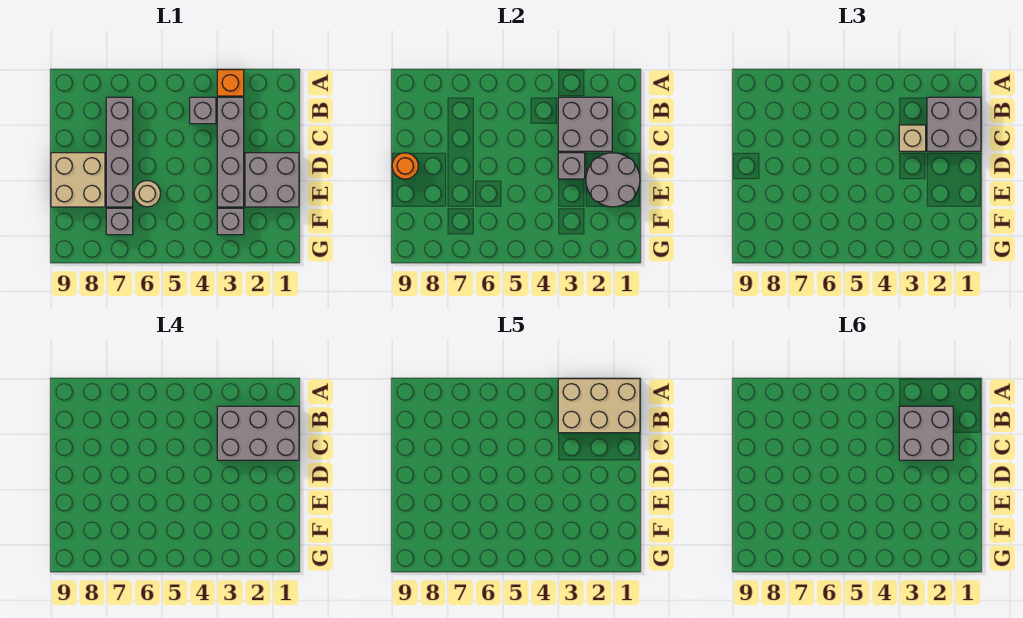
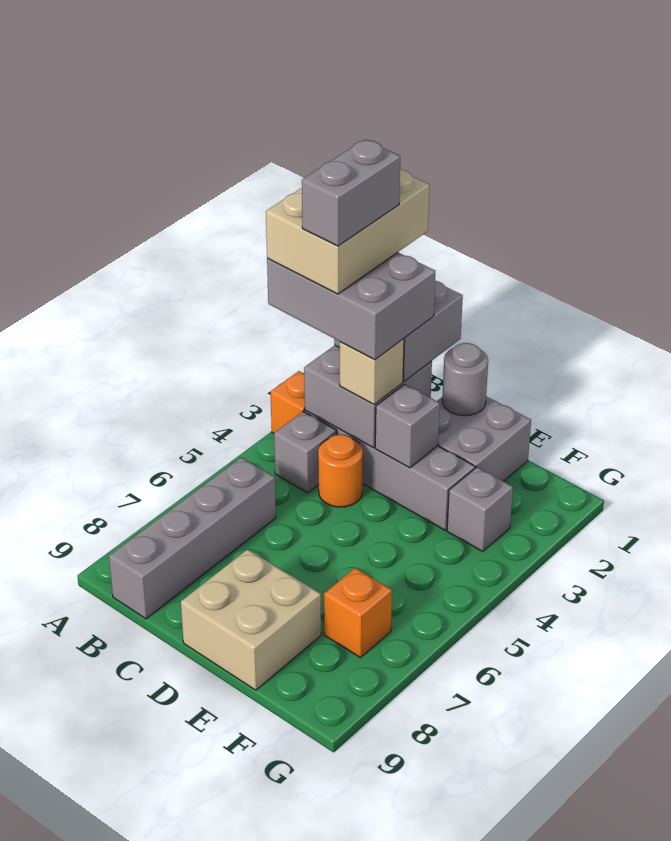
grey 2x3 brick [217,406,299,460] -> grey 2x3 brick turned to [267,252,435,360]
grey 2x2 brick [899,406,953,460] -> grey 1x2 brick [302,140,400,246]
grey 1x4 brick [106,97,133,207] -> grey 1x4 brick turned to [109,457,276,619]
grey 2x2 round brick [586,153,640,207] -> grey 1x1 round brick [442,343,488,416]
orange 1x1 round brick [392,153,418,179] -> orange 1x1 round brick moved to [318,434,363,507]
tan 1x1 round brick [134,181,160,207] -> none
grey 1x1 brick [106,208,133,235] -> orange 1x1 brick [324,568,392,658]

